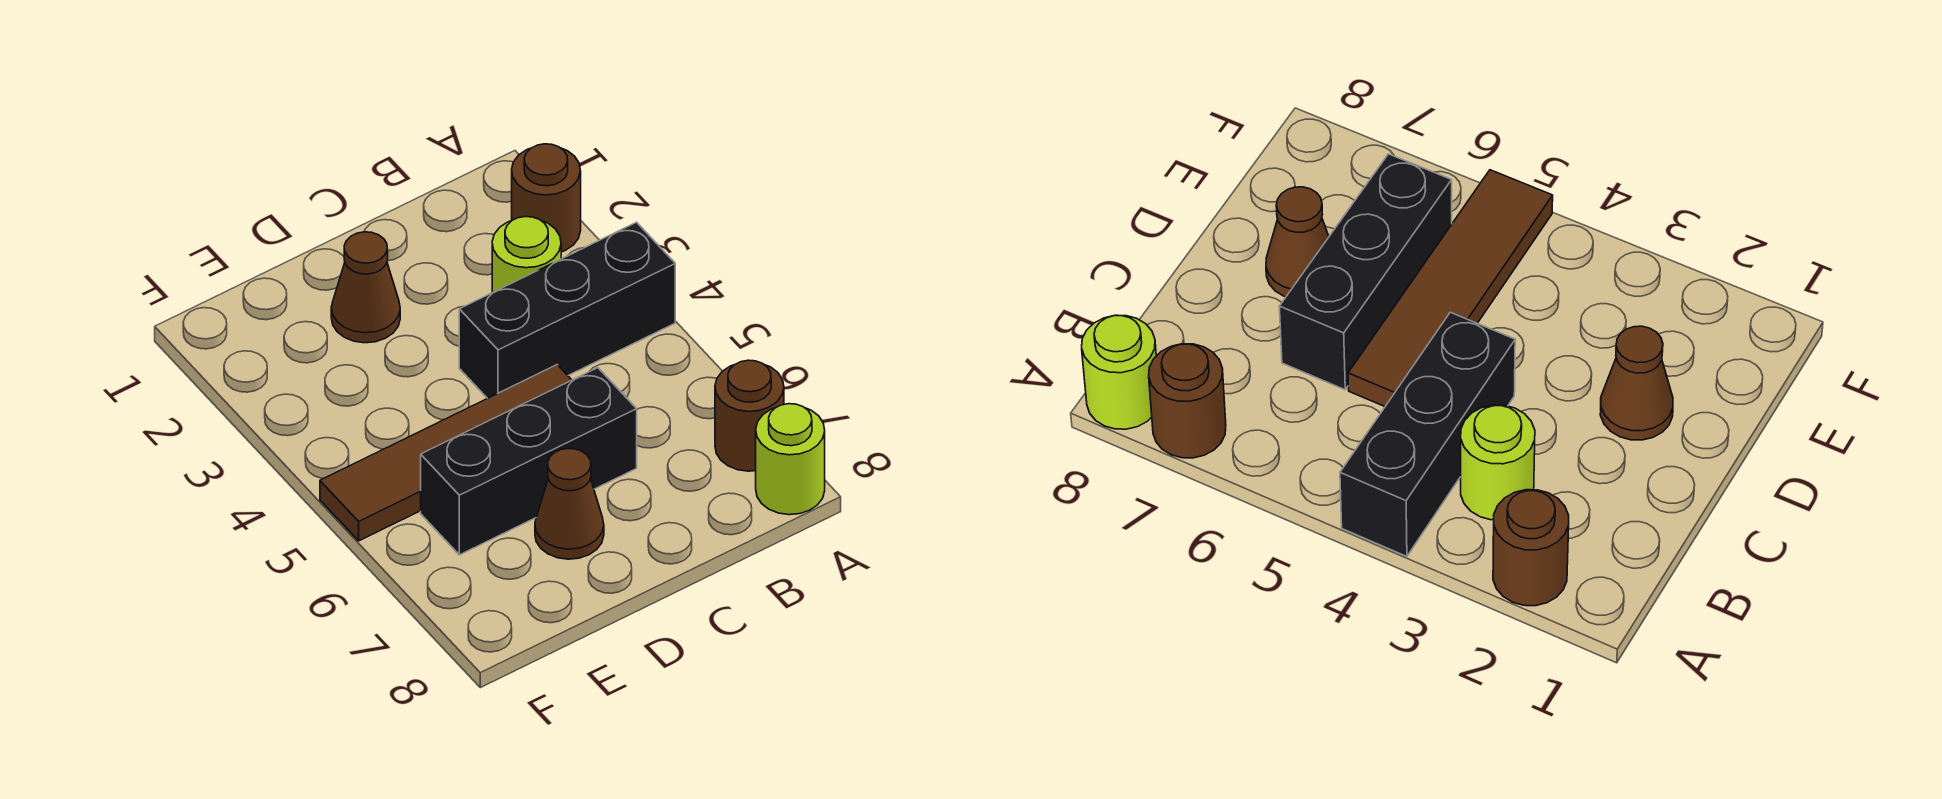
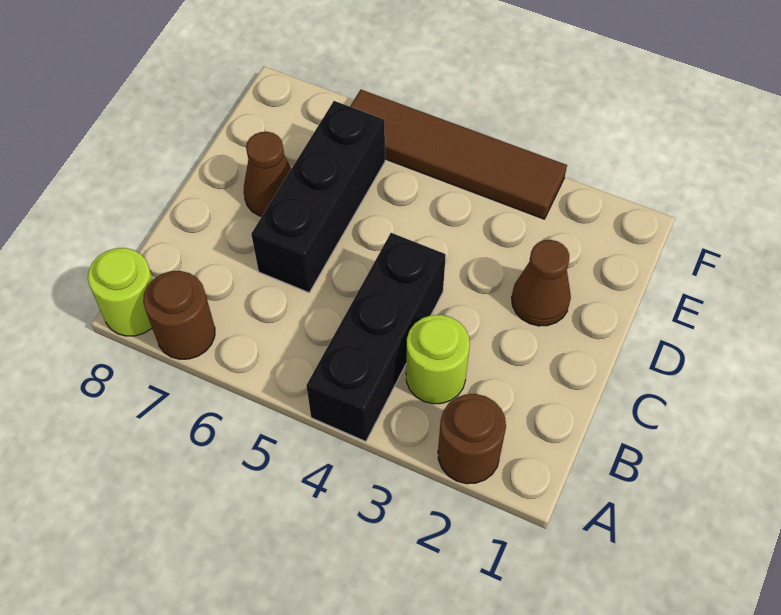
brown 1x4 tile [320,365,571,541] -> brown 1x4 tile turned to [350,90,567,219]

